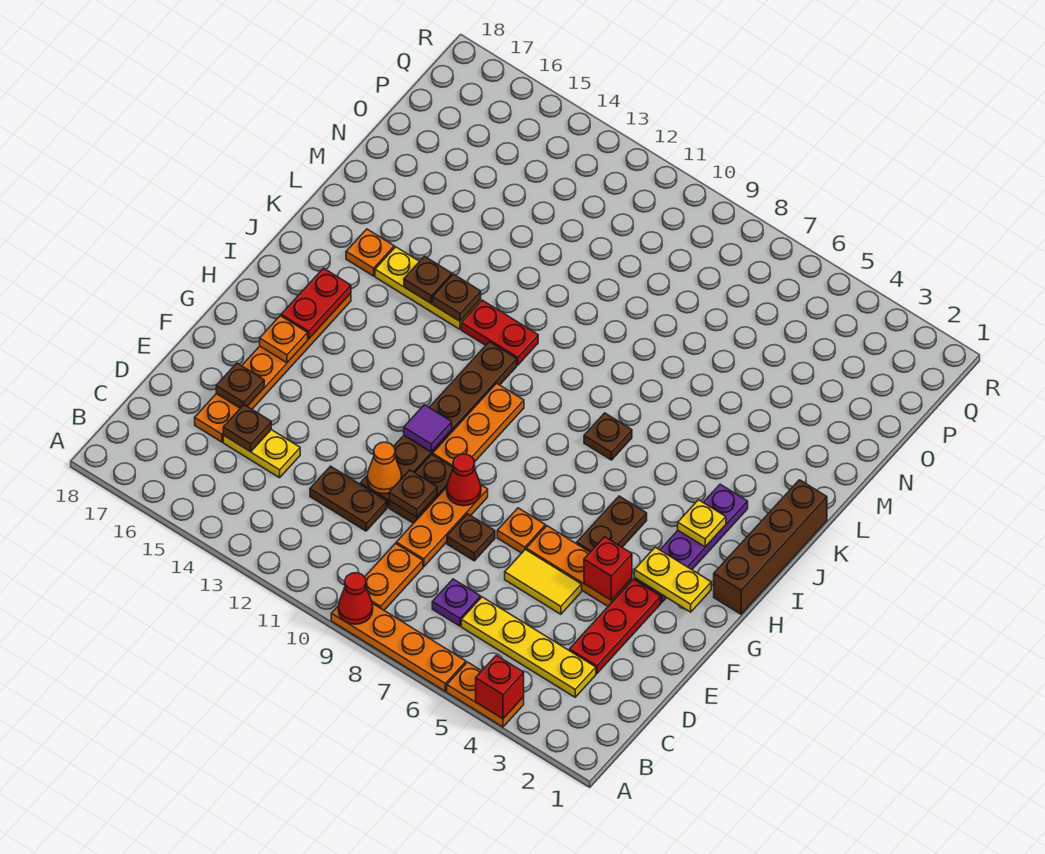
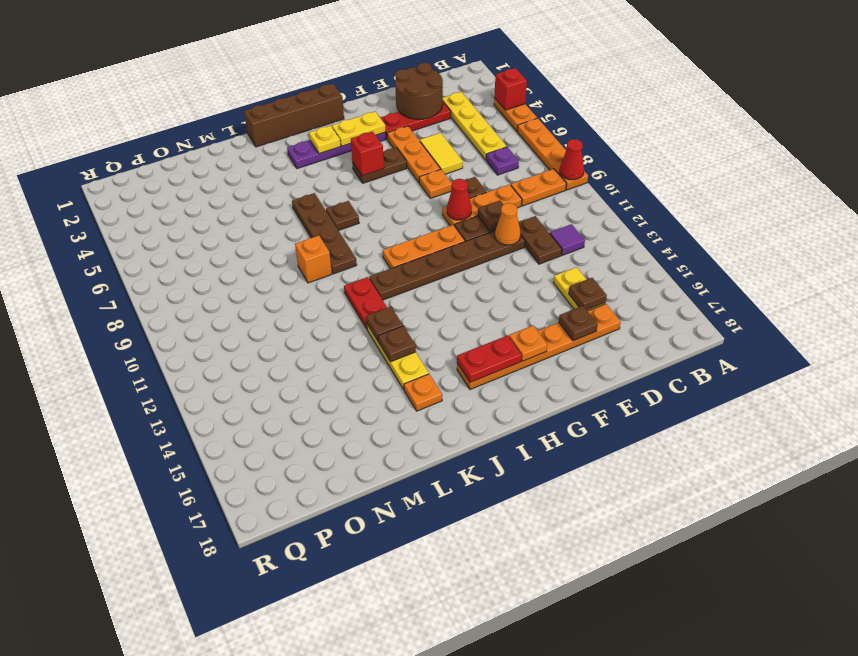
none -> brown 2x2 round brick [395,63,443,119]
red 1x1 brick [584,537,632,600] -> red 1x1 brick moved to [351,131,384,176]
yellow 1x2 plate [634,547,711,612] -> yellow 1x2 plate turned to [332,112,386,146]
purple 1x1 tile [404,405,452,452] -> purple 1x1 tile moved to [550,224,585,255]
none -> brown 1x4 plate [292,193,357,274]
none -> orange 1x1 brick [295,236,332,283]

